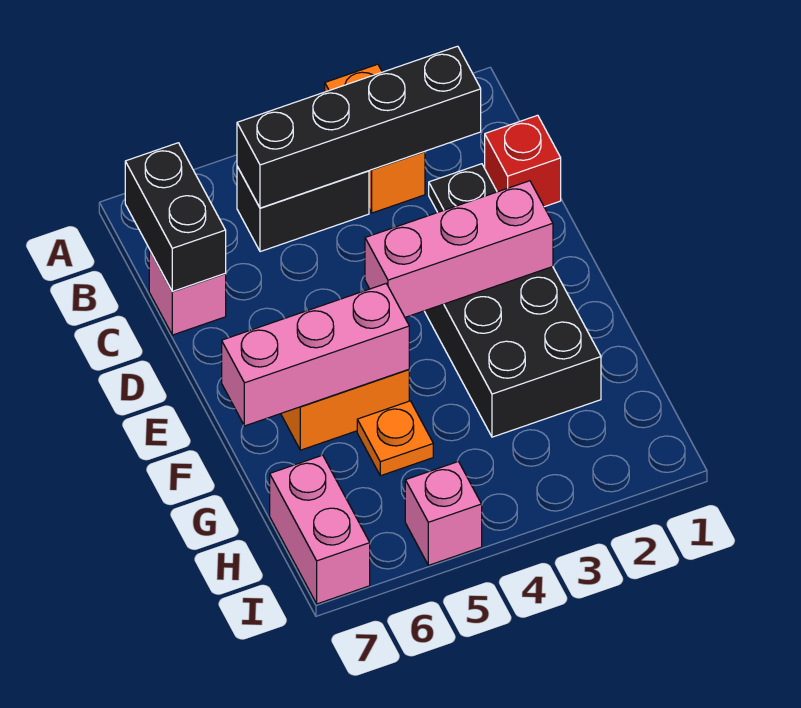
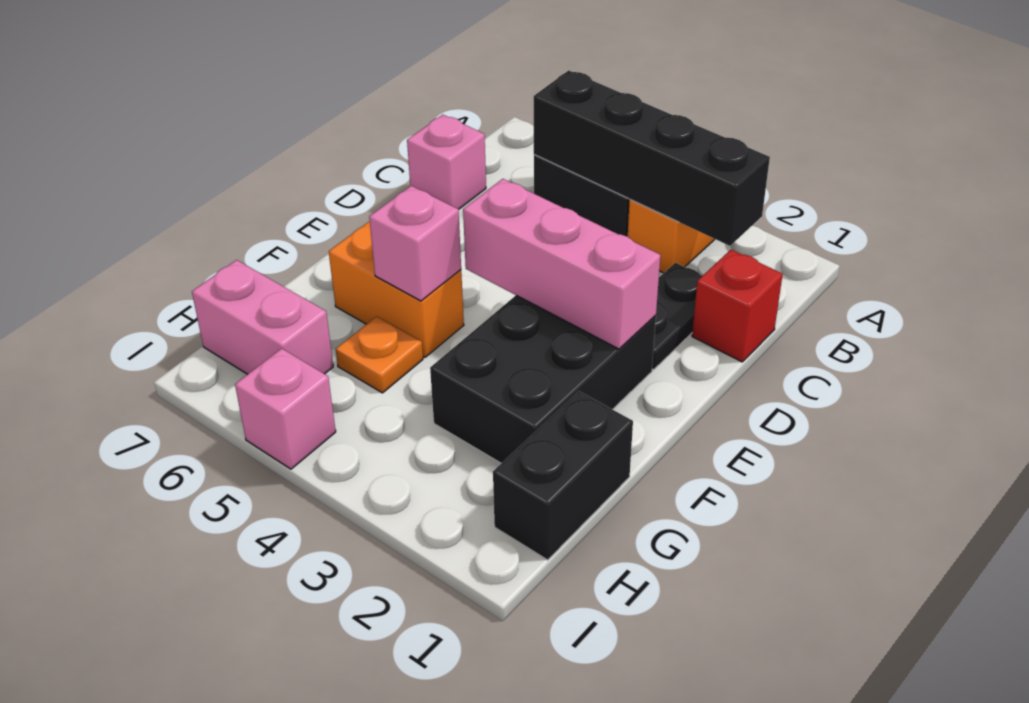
black 1x2 brick [125,143,226,291] -> black 1x2 brick moved to [493,391,633,560]
pink 1x3 brick [222,284,409,426] -> pink 1x1 brick [369,186,461,301]
pink 1x2 brick [270,455,370,604] -> pink 1x2 brick turned to [192,260,333,374]

